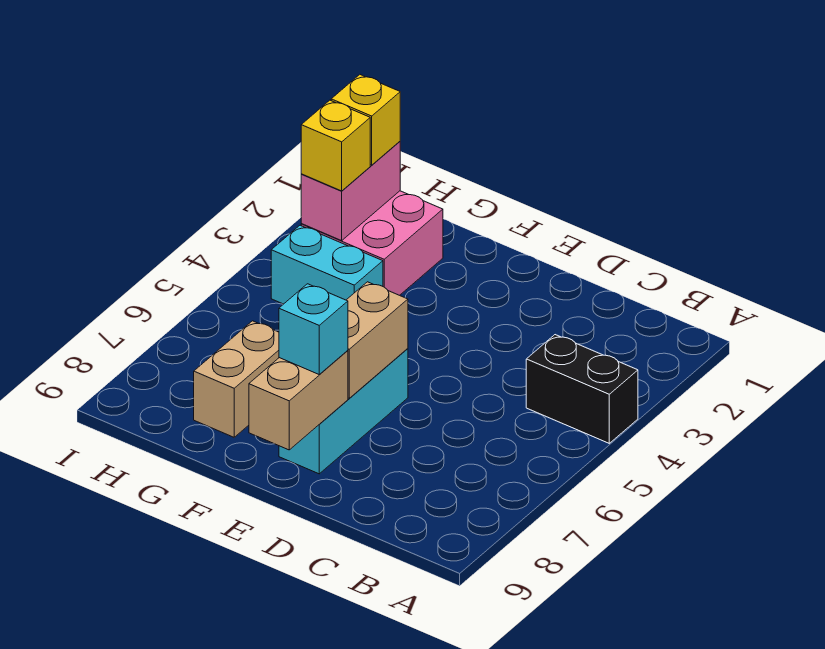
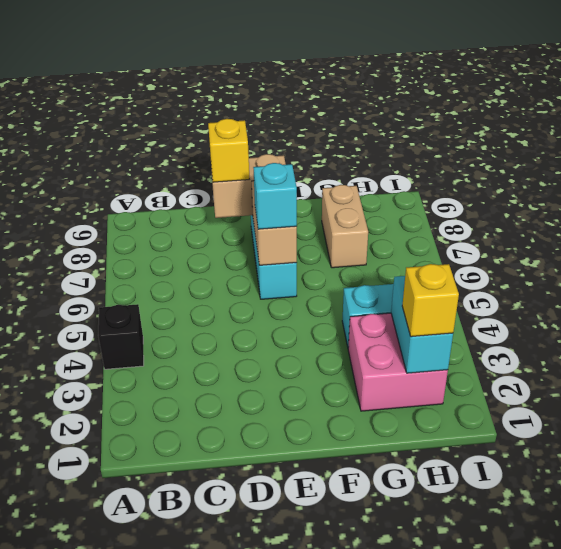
black 1x2 brick [526,335,638,443] -> black 1x1 brick [98,304,144,369]
tan 1x2 brick [249,351,348,450] -> tan 1x2 brick turned to [211,154,286,218]
cyan 1x1 brick [279,284,348,375] -> cyan 1x1 brick moved to [253,163,297,229]
pink 1x2 brick [301,142,400,241] -> cyan 1x2 brick [391,276,453,373]
yellow 1x1 brick [301,100,370,191] -> yellow 1x1 brick moved to [208,119,249,182]

